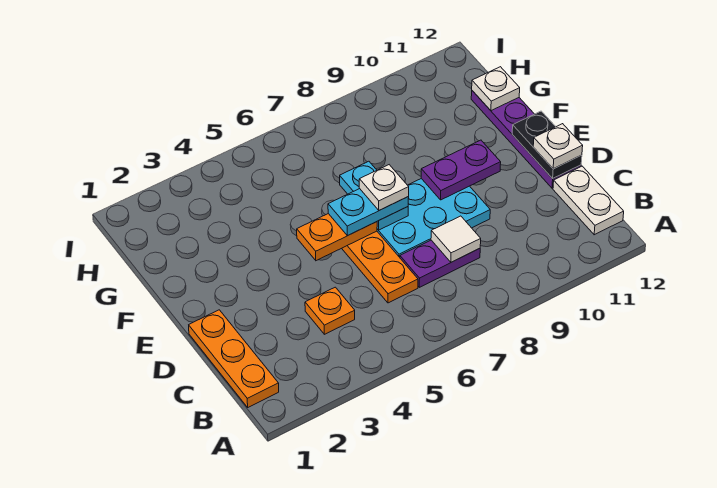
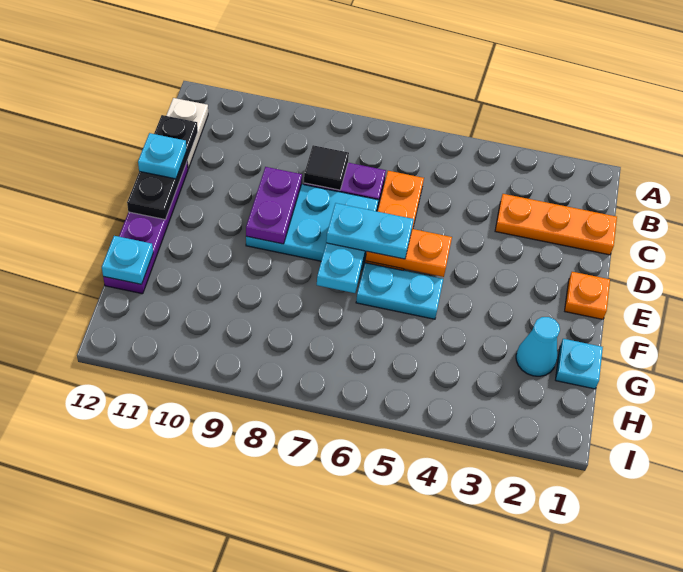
orange 1x3 plate [189,310,279,407] -> orange 1x3 plate turned to [495,194,617,255]
orange 1x1 plate [305,287,355,334] -> orange 1x1 plate moved to [565,272,610,319]
white 1x1 tile [431,216,481,262] -> black 1x1 tile [304,145,349,190]
black 1x2 plate [512,111,582,179] -> black 1x3 plate [127,115,198,220]
white 1x1 plate [533,124,583,169] -> cyan 1x1 plate [138,133,187,179]
white 1x1 plate [359,165,409,210] -> none
purple 1x2 plate [421,140,501,200] -> purple 1x2 plate turned to [246,167,302,244]
none -> cyan 1x2 plate [356,263,443,319]
none -> cyan 1x1 plate [556,339,603,389]
none -> cyan 1x1 cone [516,317,560,376]
white 1x1 plate [472,67,520,111] -> cyan 1x1 plate [102,236,153,284]

